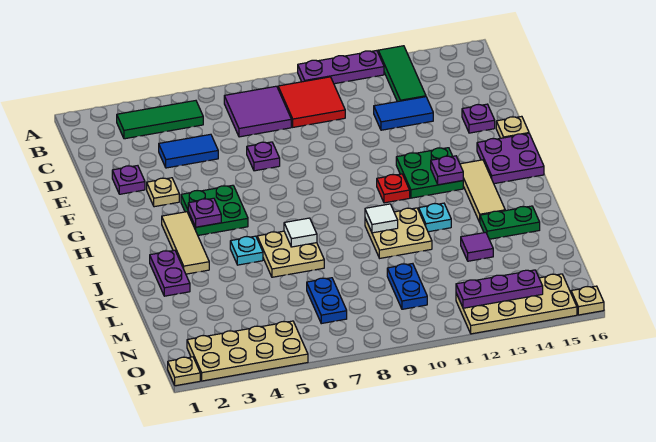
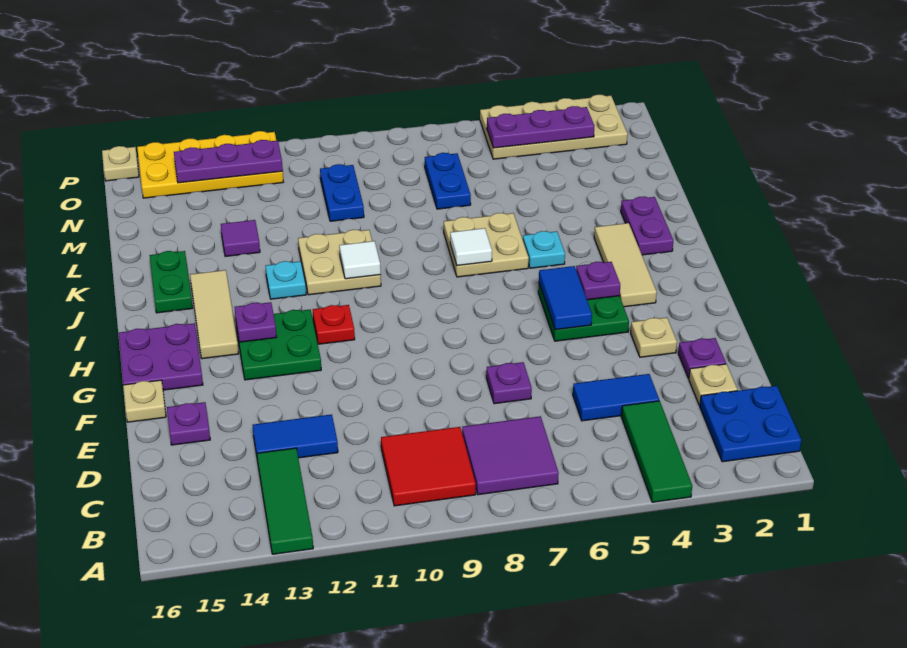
purple 1x3 plate [298,51,384,84] -> purple 1x3 plate moved to [487,106,594,148]
none -> blue 2x2 plate [700,386,801,462]
green 1x3 tile [117,101,203,139] -> green 1x3 tile turned to [621,401,692,502]
none -> blue 1x2 tile [539,266,592,330]
green 1x2 plate [480,206,540,239] -> green 1x2 plate turned to [150,251,193,313]
tan 2x4 plate [456,274,577,334] -> yellow 2x4 plate [137,131,283,198]
tan 1x1 plate [168,357,200,386] -> tan 1x1 plate moved to [689,364,738,406]

